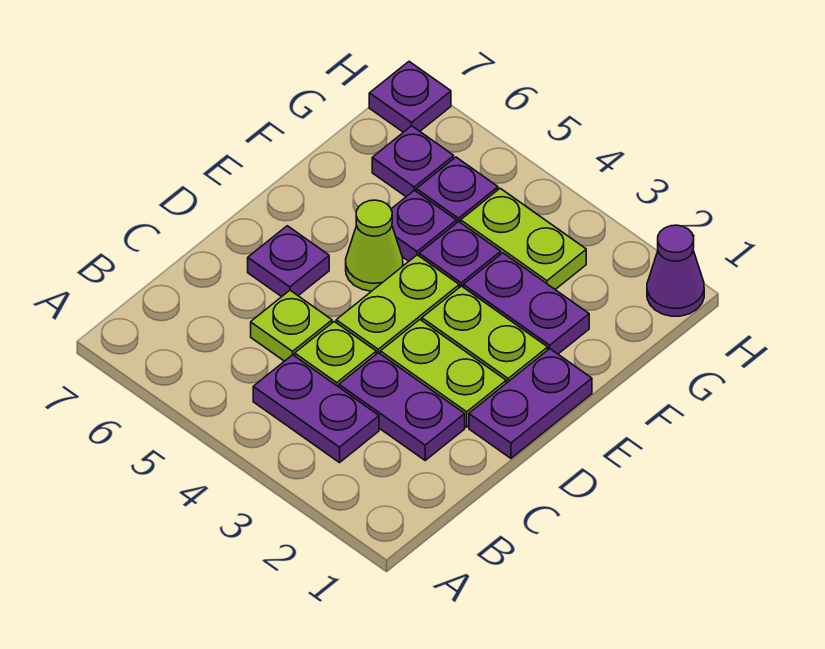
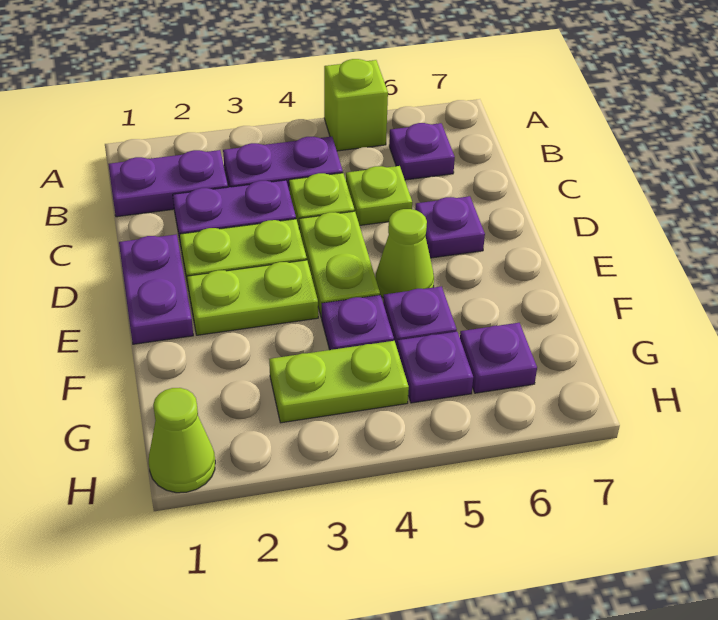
none -> lime 1x1 brick [324,59,388,151]
purple 1x2 plate [463,253,589,354] -> purple 1x2 plate moved to [108,150,228,217]
purple 1x1 cone [647,225,704,316] -> lime 1x1 cone [149,388,215,493]
purple 1x1 plate [369,62,451,132] -> purple 1x1 plate moved to [389,123,455,180]

